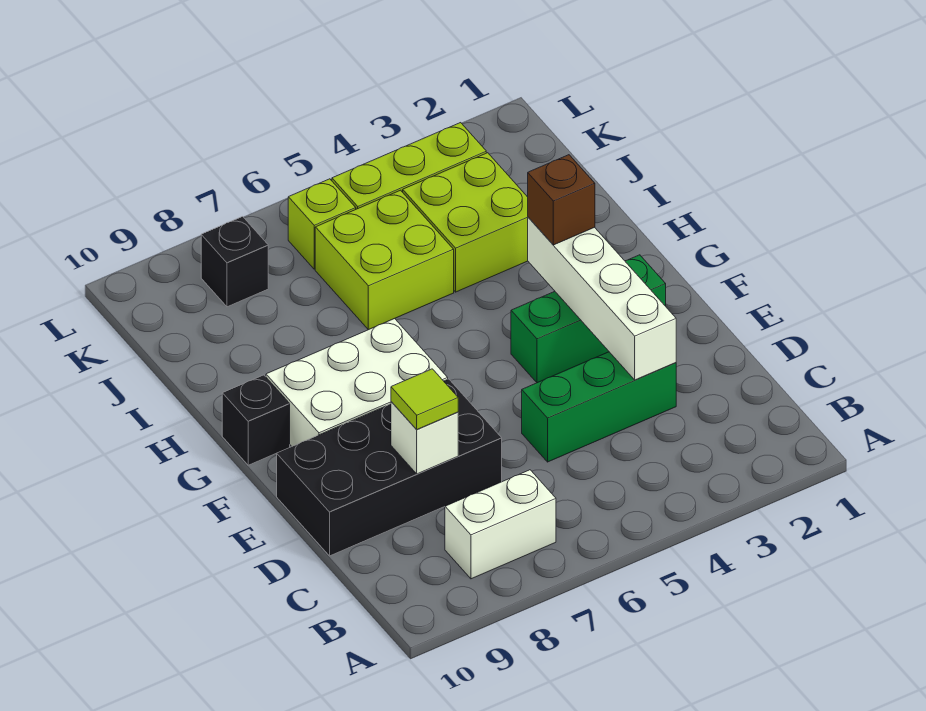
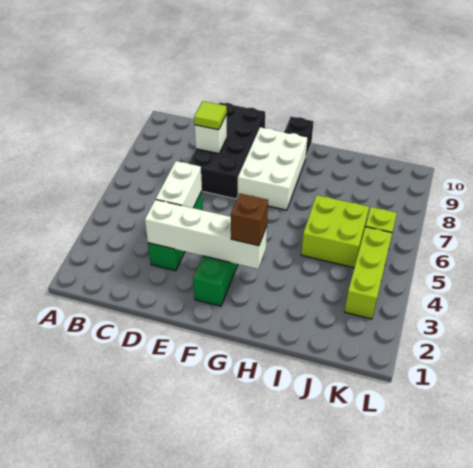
white 1x2 brick [445,470,556,579] -> white 1x2 brick moved to [156,161,202,208]
lime 2x2 brick [403,153,528,292] -> none
black 1x1 brick [201,217,268,307] -> none

